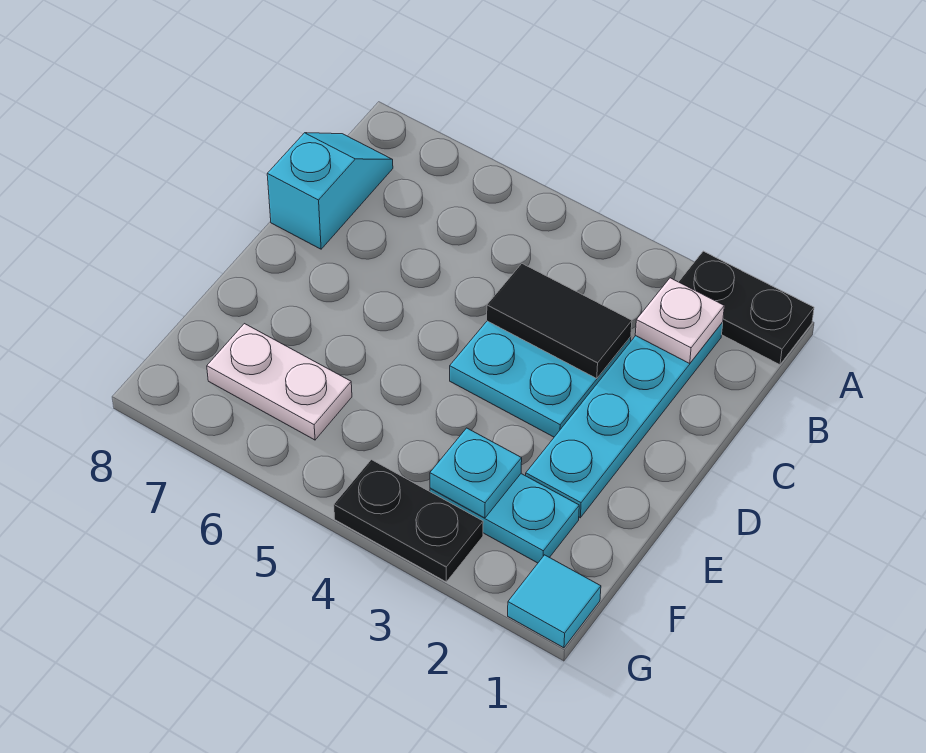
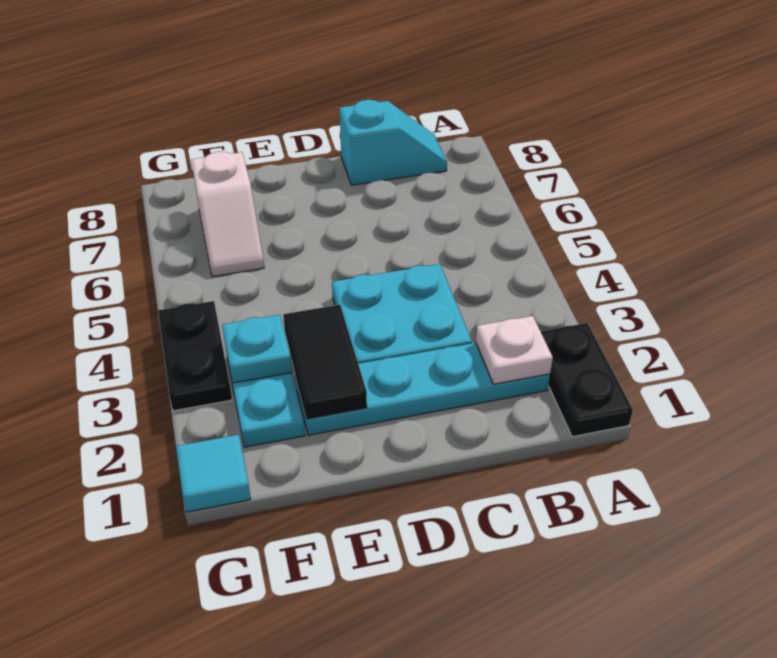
black 1x2 tile [487,264,632,379] -> black 1x2 tile moved to [283,305,367,419]
white 1x2 plate [207,324,352,440] -> white 1x2 slope [191,152,264,277]

